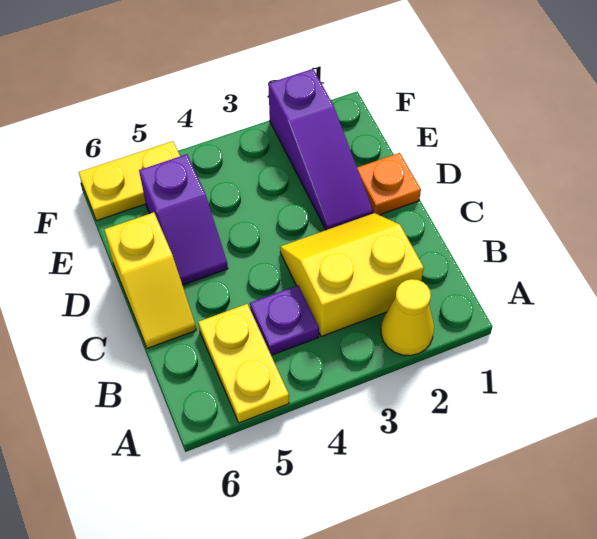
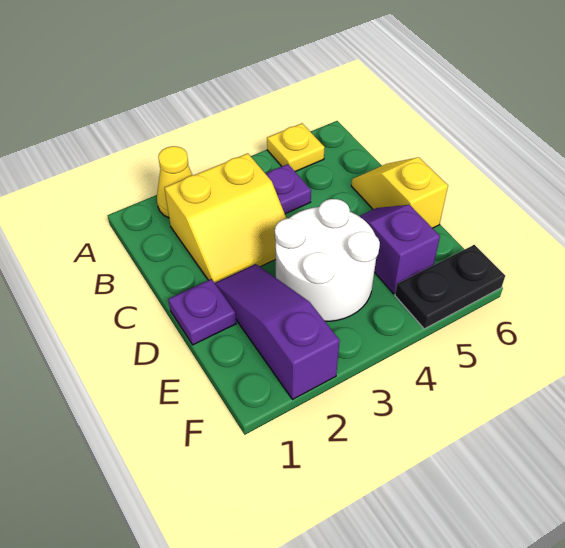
yellow 1x2 plate [198,304,289,423] -> yellow 1x1 plate [267,123,325,172]
orange 1x1 plate [357,153,421,215] -> purple 1x1 plate [168,279,236,345]
none -> white 2x2 round brick [275,199,380,321]
yellow 1x2 plate [79,141,180,221] -> black 1x2 plate [395,245,505,329]

